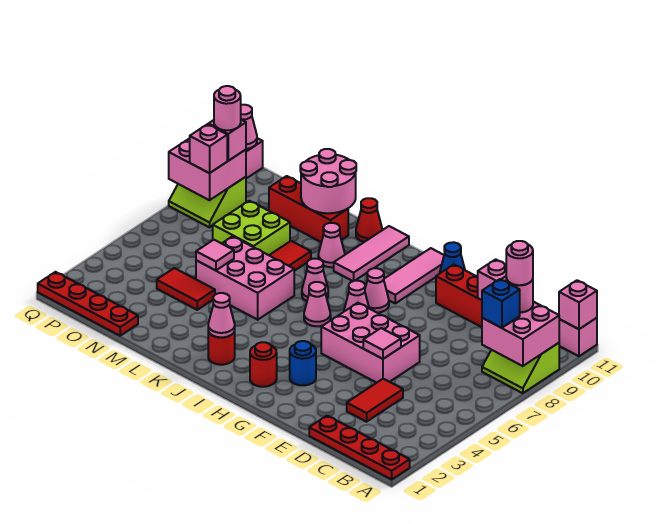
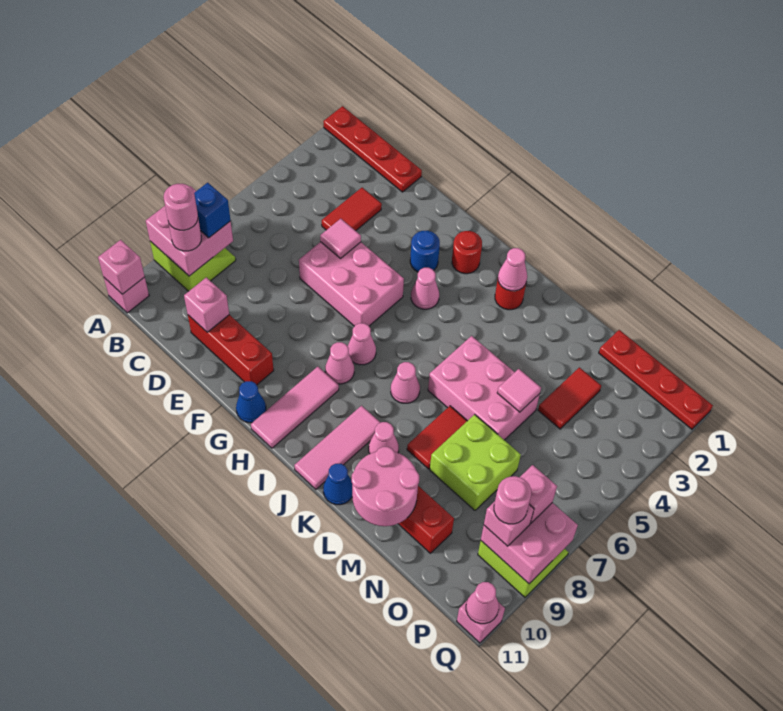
pink 1x1 cone [304,282,331,326] -> pink 1x1 cone moved to [411,268,439,309]
red 1x1 cone [356,198,382,242] -> blue 1x1 cone [323,464,352,505]
red 1x2 tile [157,268,215,310] -> red 1x2 tile turned to [538,367,601,429]

